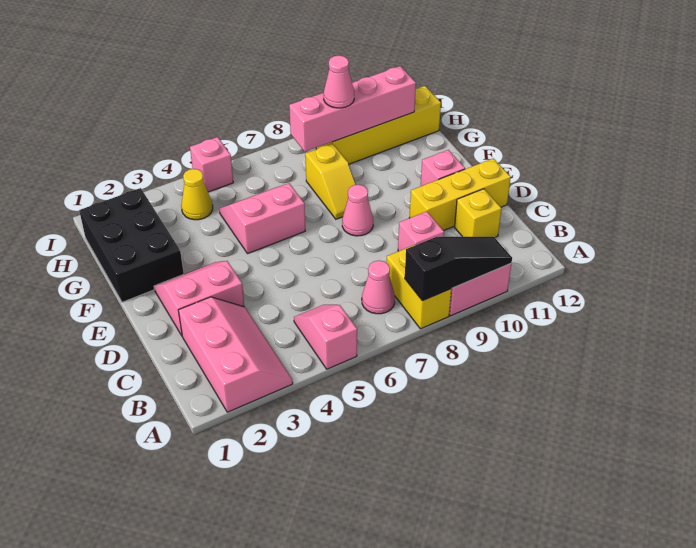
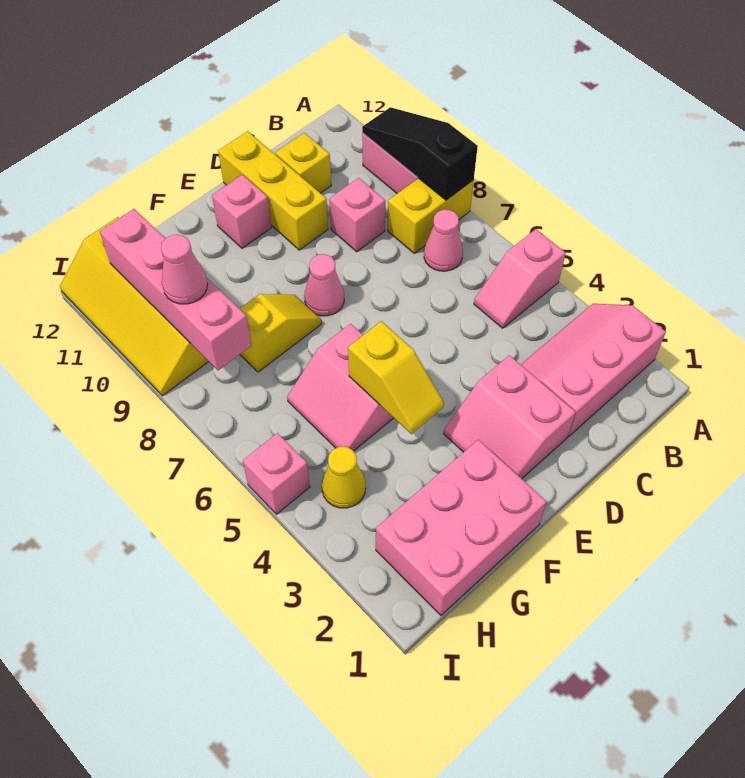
black 2x3 brick [79,188,184,302] -> pink 2x3 brick [376,440,547,615]
none -> yellow 1x2 slope [348,321,444,434]

